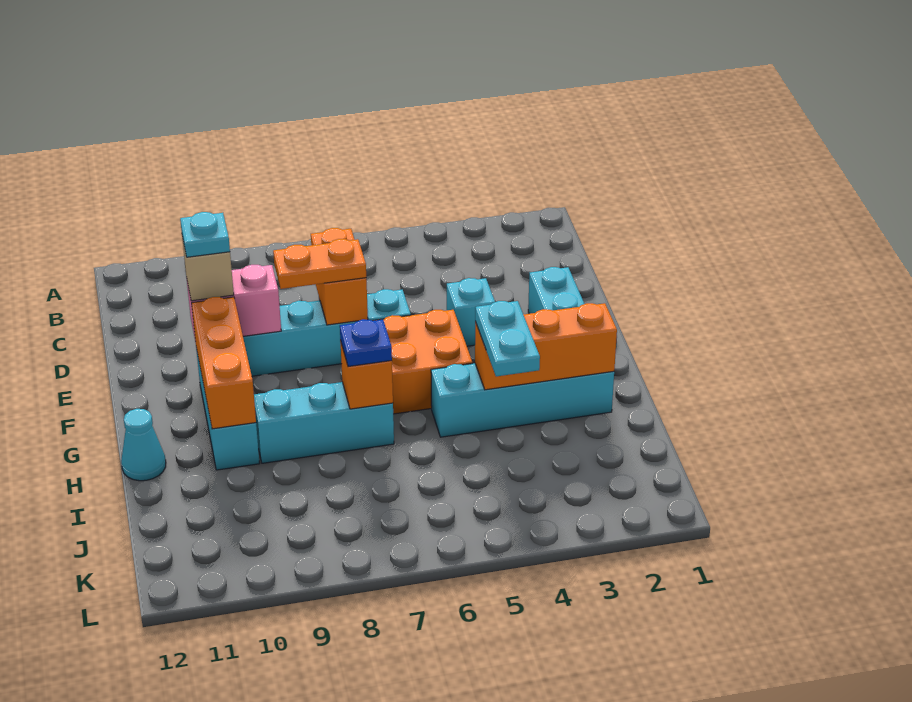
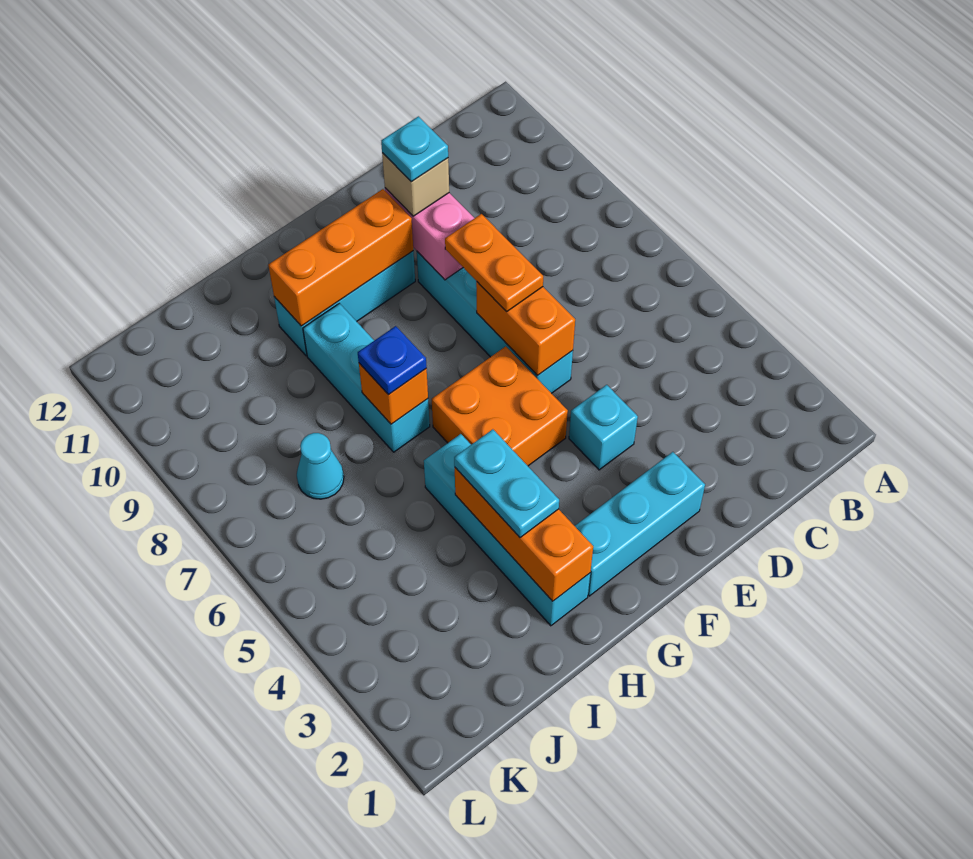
orange 1x2 brick [311,228,368,325] -> orange 1x2 brick turned to [476,282,575,376]
cyan 1x2 plate [475,301,540,376] -> cyan 1x2 plate turned to [454,429,559,538]
cyan 1x1 cone [121,409,166,481] -> cyan 1x1 cone moved to [297,433,344,499]

